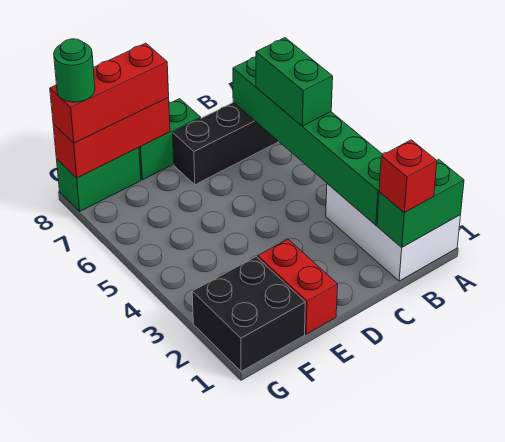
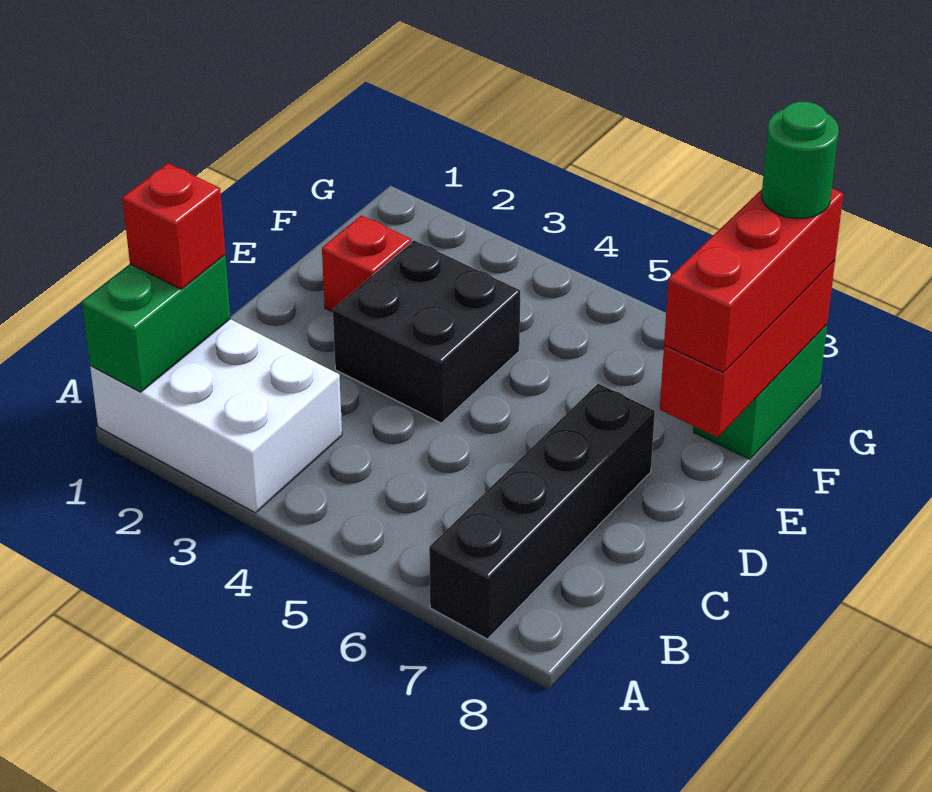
green 1x6 brick [233,57,383,225] -> none
green 1x2 brick [256,38,333,126] -> none
green 1x2 brick [139,99,201,180] -> none
red 1x2 brick [258,239,338,334] -> red 1x1 brick [322,215,411,312]
black 2x2 brick [192,257,305,371] -> black 2x2 brick moved to [333,240,520,423]

